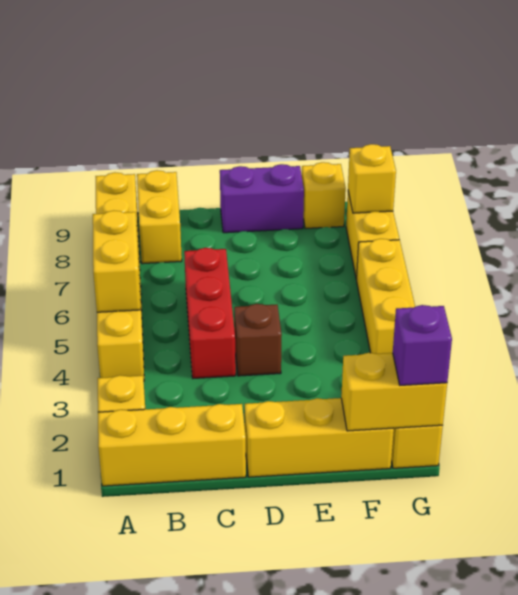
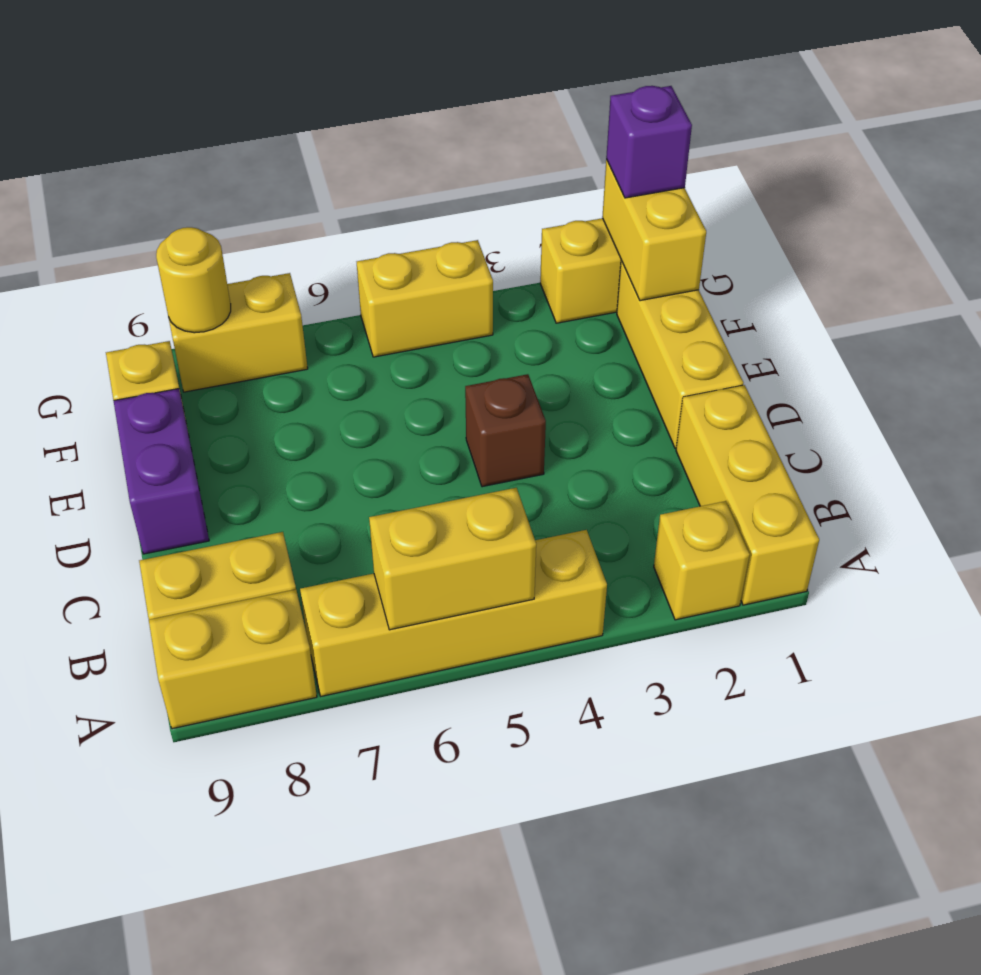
red 1x3 brick [184,248,236,378] -> none
yellow 1x3 brick [356,239,415,354] -> yellow 1x2 brick [357,240,493,357]
yellow 1x1 brick [348,144,396,213] -> yellow 1x1 round brick [156,227,231,333]

